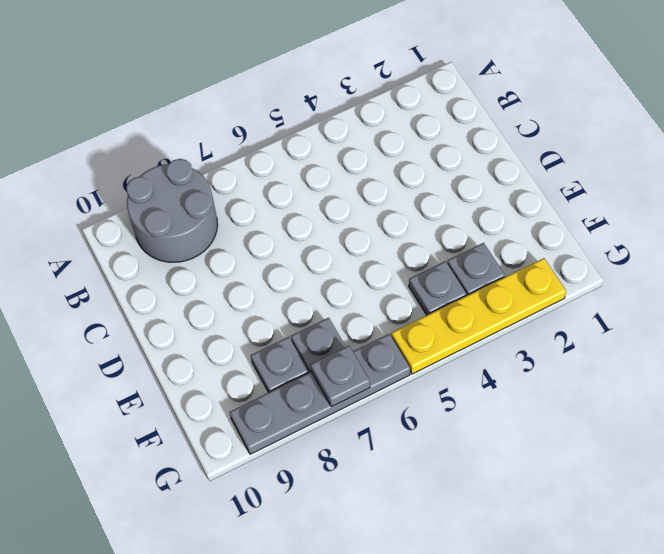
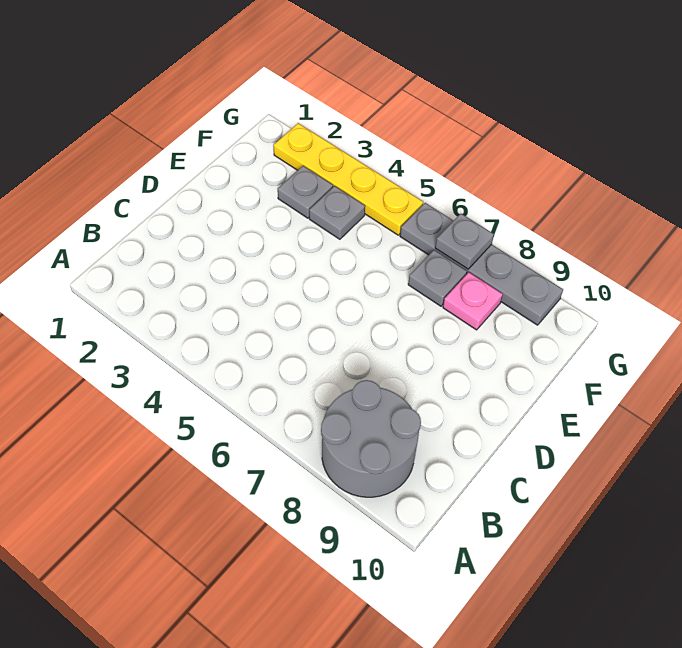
grey 1x1 plate [251,337,309,393] -> pink 1x1 plate [443,272,503,330]

